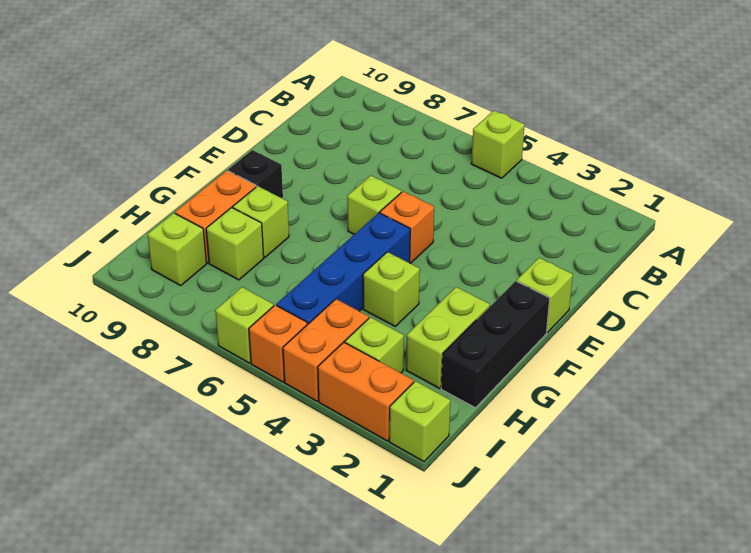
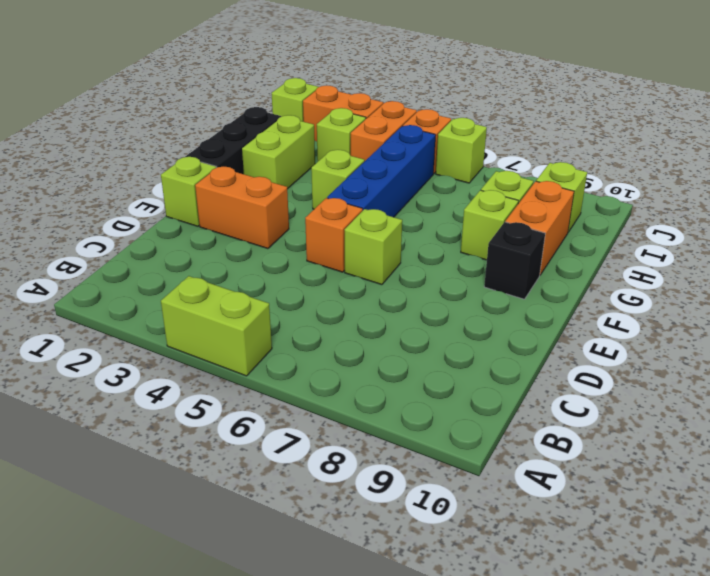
lime 1x1 brick [471,111,525,178] -> lime 1x2 brick [161,276,272,376]
none -> orange 1x2 brick [195,166,289,249]

